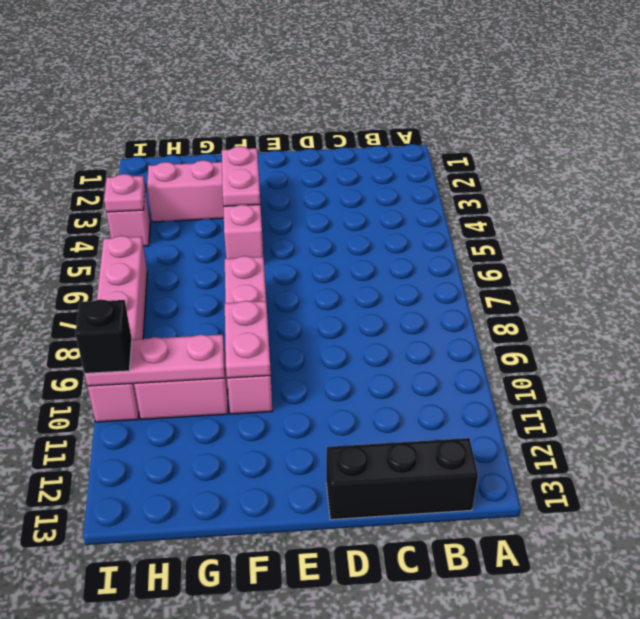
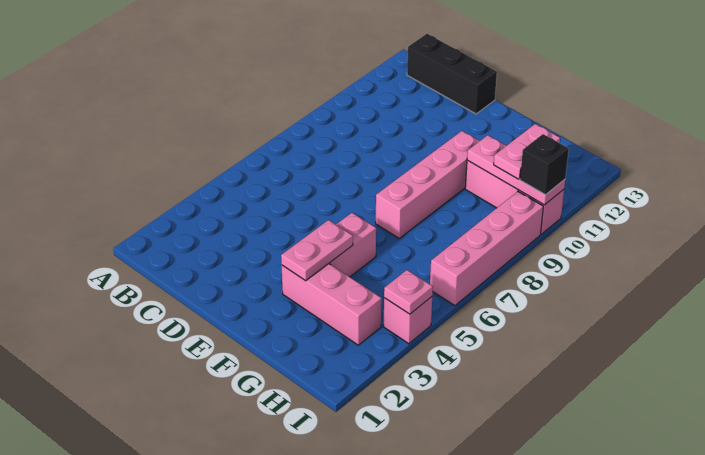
pink 1x2 plate [225,301,271,378] -> pink 1x2 plate moved to [494,124,560,179]

